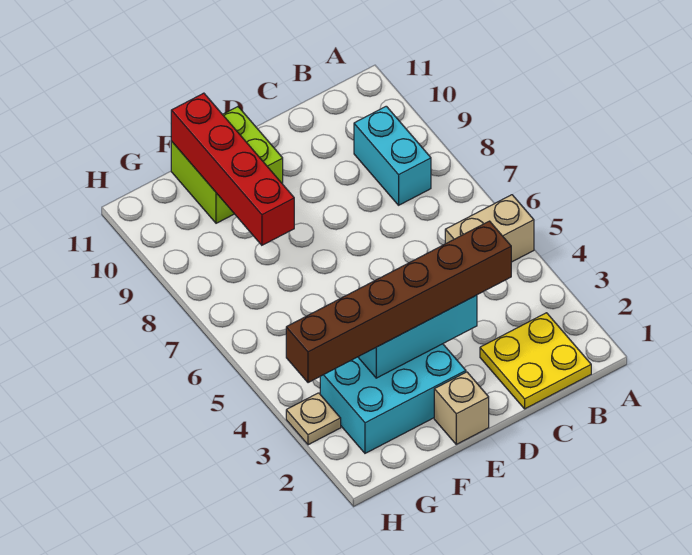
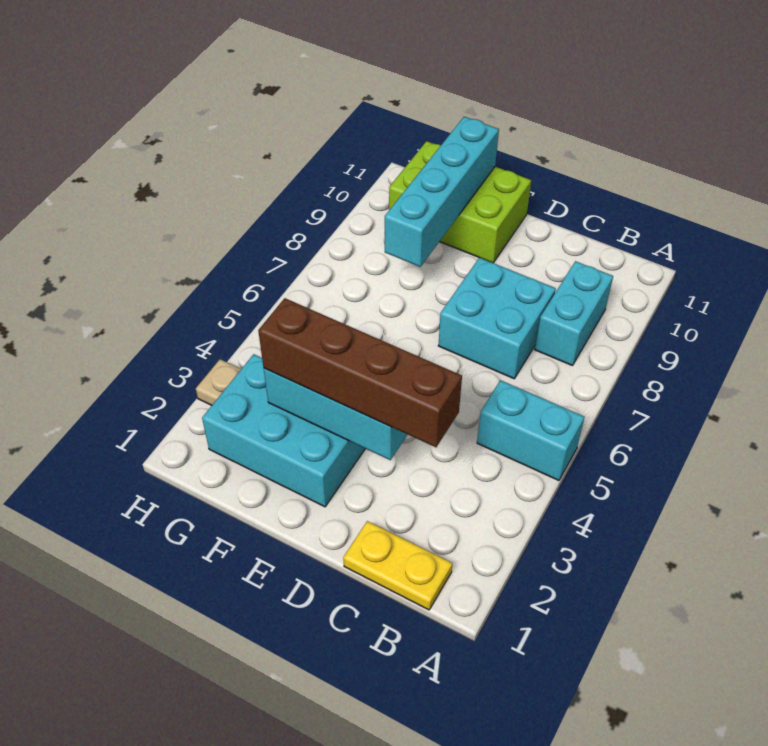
tan 1x2 brick [445,195,534,262] -> cyan 1x2 brick [477,380,584,480]
yellow 2x2 plate [480,313,591,409] -> yellow 1x2 plate [343,521,452,610]
brown 1x6 brick [286,221,511,383] -> brown 1x4 brick [258,298,462,447]
none -> cyan 2x2 brick [438,258,556,379]
tan 1x1 brick [434,372,489,444] -> none
lime 2x2 brick [171,107,283,223] -> lime 2x3 brick [389,141,531,263]
red 1x4 brick [171,93,294,245] -> cyan 1x4 brick [385,117,499,267]

